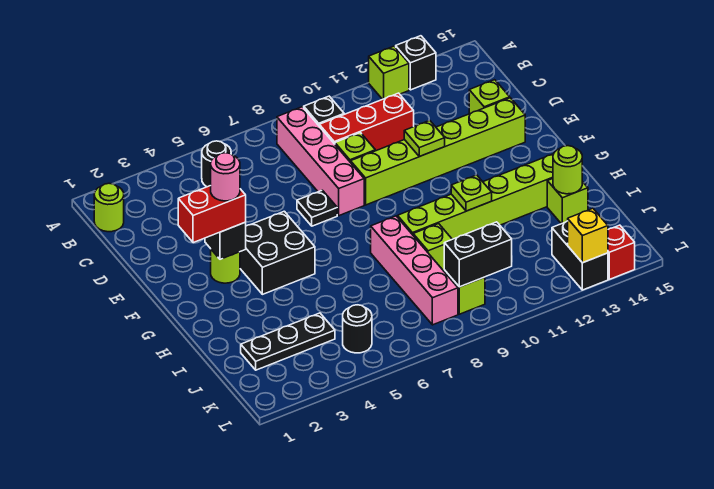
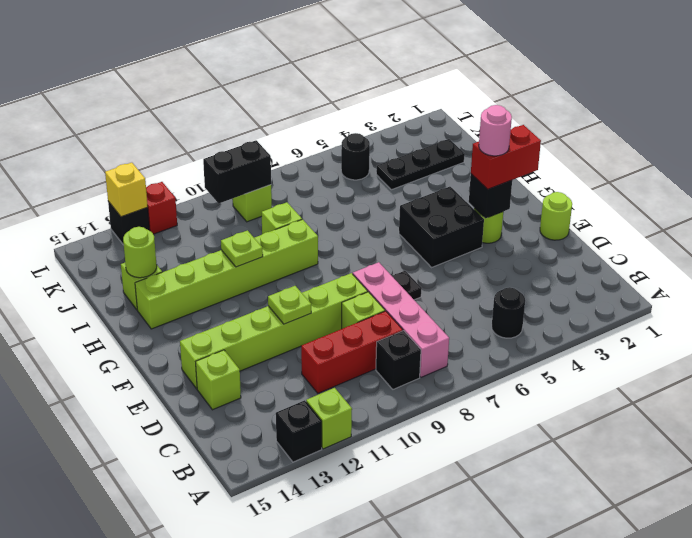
lime 1x1 round brick [94,183,124,232] -> lime 1x1 round brick moved to [540,192,572,240]
pink 1x4 brick [371,216,458,325] -> none
black 1x2 brick [552,221,608,290] -> black 1x1 brick [108,201,150,245]
red 1x1 brick [608,225,635,279] -> red 1x1 brick moved to [146,182,177,234]

